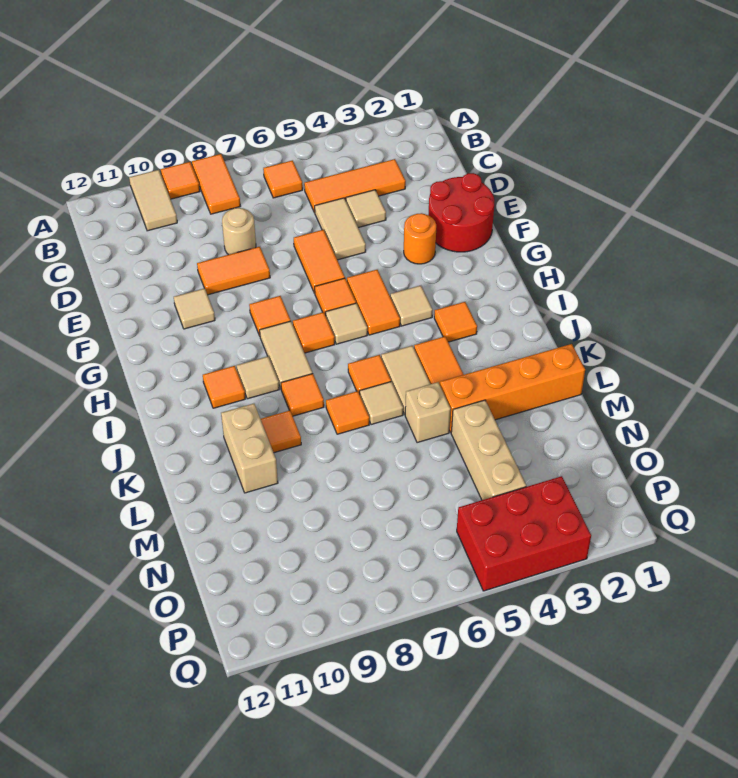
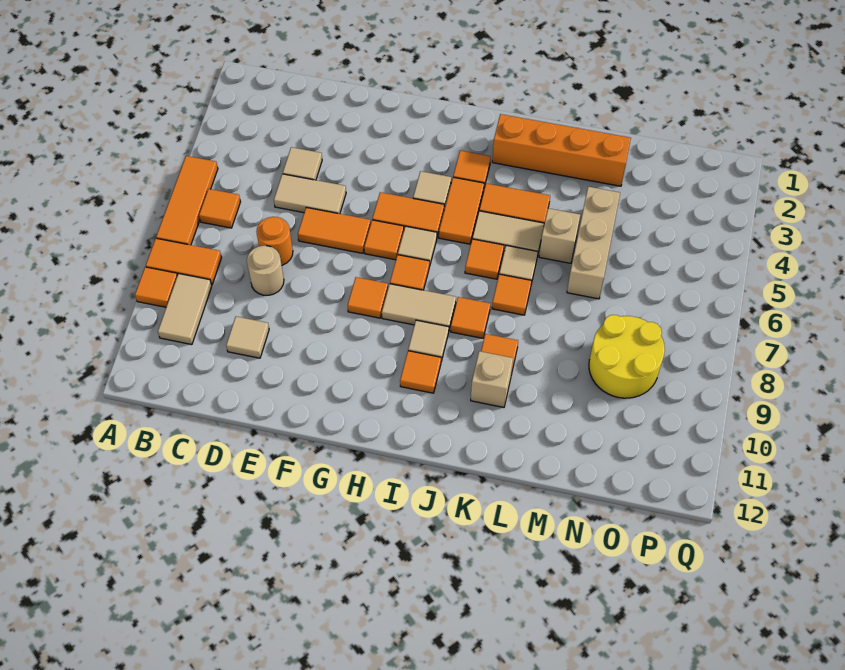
tan 1x2 tile [129,170,177,231] -> tan 1x2 tile turned to [158,274,212,345]
orange 1x3 tile [304,159,406,213] -> orange 1x3 tile moved to [156,156,218,245]
red 2x2 round brick [428,173,495,252] -> none
orange 1x2 tile [197,247,270,295] -> orange 1x2 tile moved to [439,177,484,244]
orange 1x1 round brick [404,213,436,264] -> orange 1x1 round brick moved to [256,217,293,265]
tan 1x1 tile [174,288,215,329] -> tan 1x1 tile moved to [226,317,269,358]
tan 1x2 brick [221,404,278,493] -> tan 1x1 brick [471,351,513,407]
orange 1x4 brick [440,344,585,432] -> orange 1x4 brick turned to [492,114,631,186]
tan 1x3 brick [451,400,526,500] -> tan 1x3 brick turned to [567,187,620,299]
none -> yellow 2x2 round brick [589,315,665,398]
red 2x3 brick [457,476,591,591] -> none

